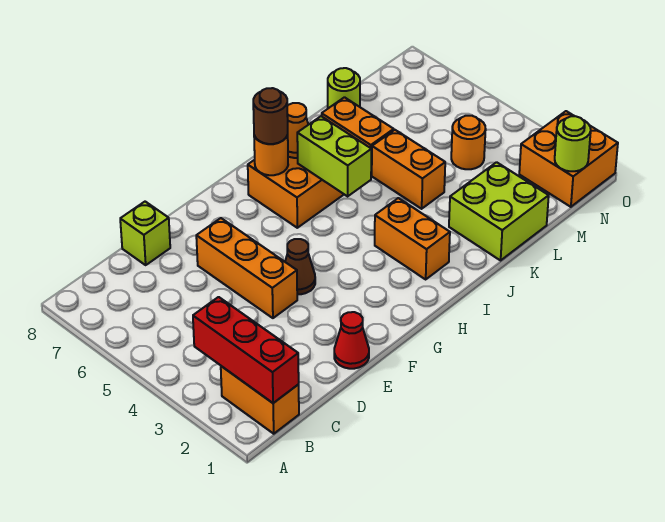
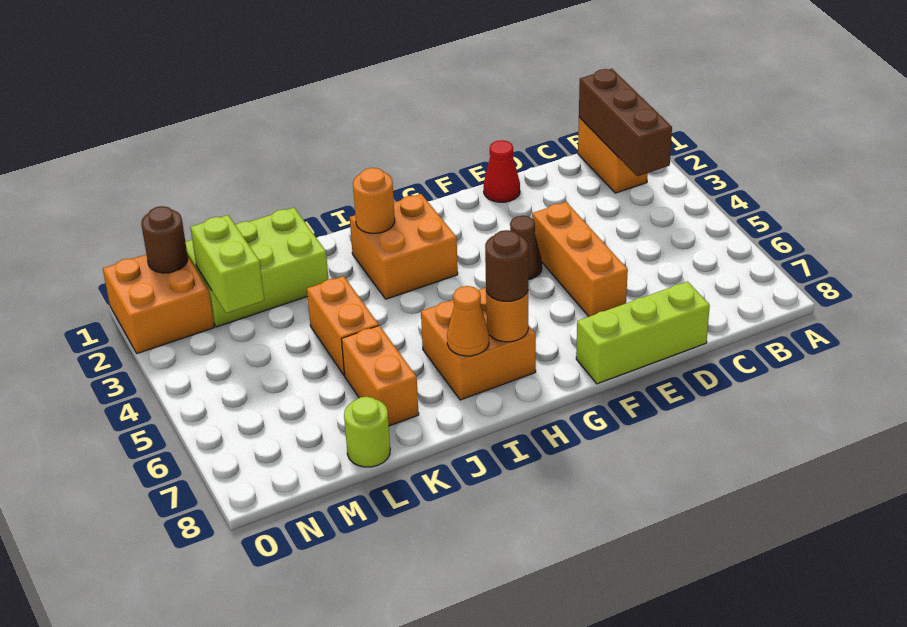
red 1x3 brick [193,297,299,403] -> brown 1x3 brick [579,69,672,176]
lime 1x1 brick [120,202,170,265] -> lime 1x3 brick [576,282,710,384]
orange 1x2 brick [375,198,450,279] -> orange 2x2 brick [350,194,458,299]
lime 1x2 brick [297,116,371,196] -> lime 1x2 brick moved to [190,215,264,313]
lime 2x2 brick [449,162,549,260] -> lime 2x3 brick [186,208,328,327]
orange 1x1 round brick [451,116,486,169] -> orange 1x1 round brick moved to [353,168,395,233]
lime 1x1 round brick [555,116,591,171] -> brown 1x1 round brick [141,206,188,273]

